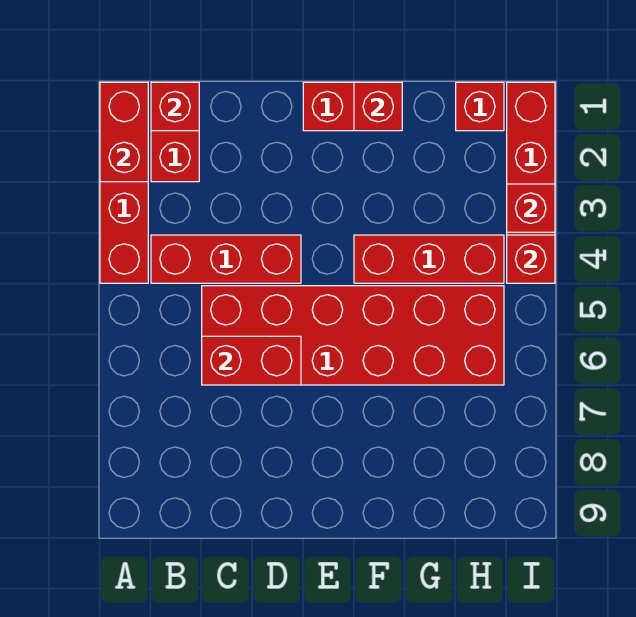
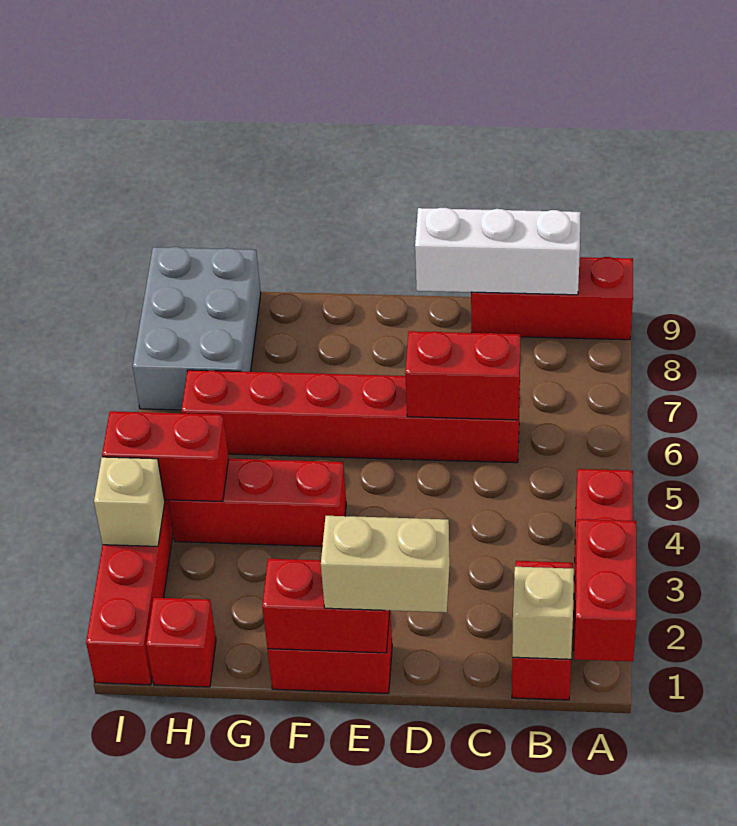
red 1x1 brick [151,82,199,131] -> tan 1x1 brick [512,567,574,659]
red 1x3 brick [151,235,301,283] -> red 1x3 brick moved to [471,257,633,340]
none -> white 1x3 brick [415,208,581,295]
red 2x6 brick [202,286,504,385] -> red 1x6 brick [181,370,520,463]
none -> tan 1x2 brick [321,516,450,612]
red 1x1 brick [354,82,402,131] -> red 1x2 brick [262,559,390,653]
none -> grey 2x3 brick [133,247,261,410]
red 1x1 brick [507,184,555,232] -> tan 1x1 brick [94,457,165,546]
red 1x1 brick [507,235,555,283] -> red 1x2 brick [102,411,229,501]

